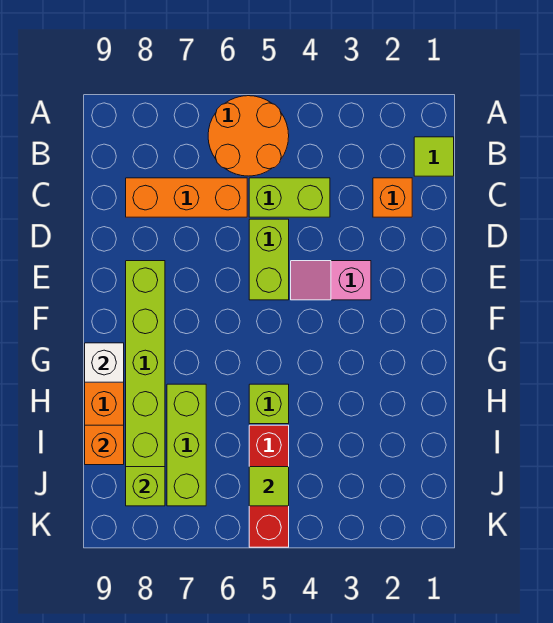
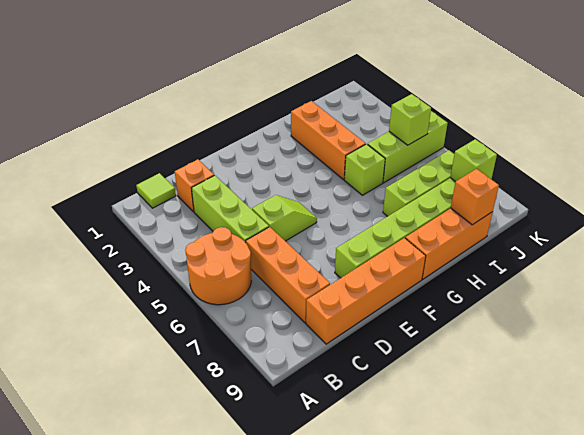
lime 1x2 brick [249,178,330,217] -> lime 1x3 brick [191,175,269,243]
none -> orange 1x4 brick [306,238,426,344]
lime 1x2 brick [249,219,289,300] -> lime 1x2 slope [252,195,317,241]
pink 1x2 slope [291,261,371,300] -> none
white 1x1 brick [85,343,124,382] -> none
none -> orange 1x3 brick [291,101,366,180]
red 1x3 brick [249,425,289,547] -> lime 1x3 brick [368,111,448,183]
lime 1x1 tile [249,467,289,506] -> lime 1x1 brick [389,94,431,145]

